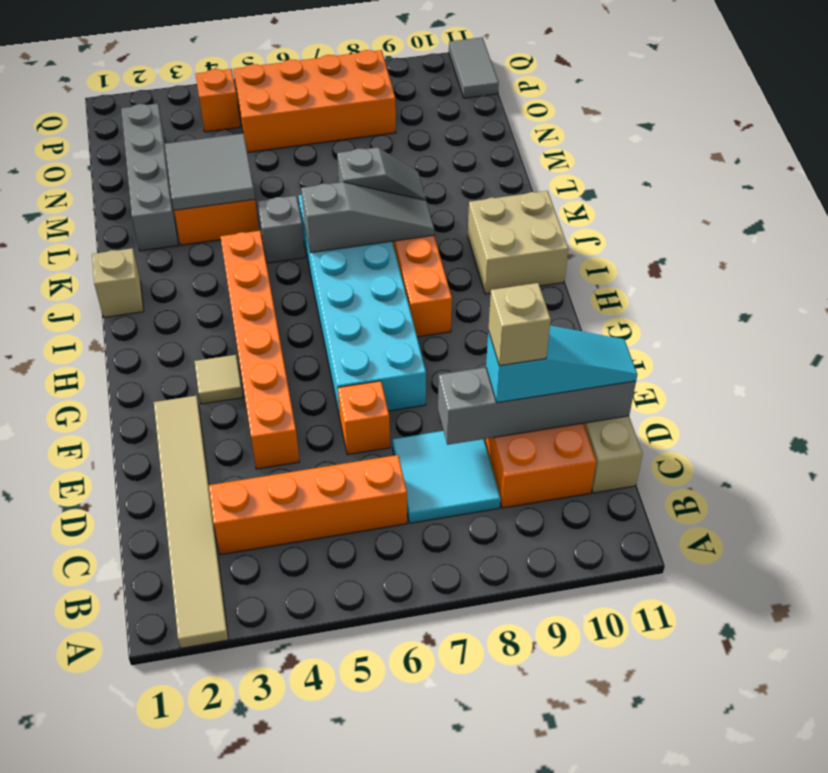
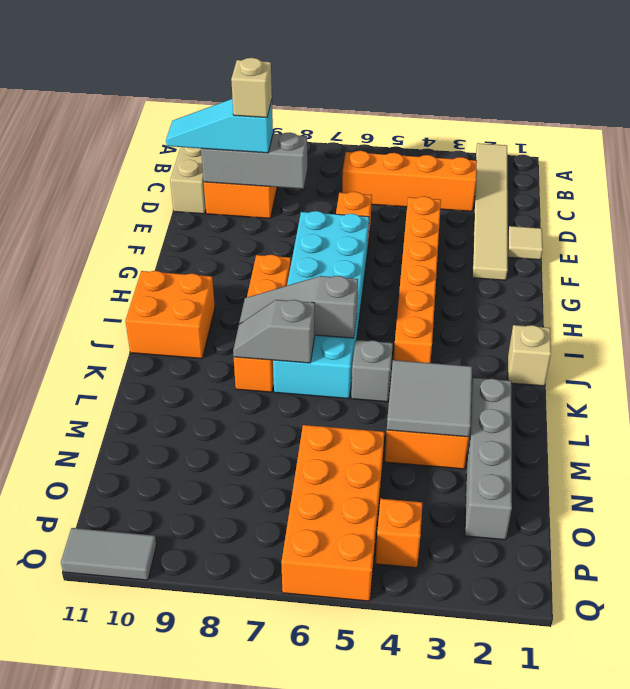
cyan 2x2 tile [392,431,501,523] -> none
grey 1x4 brick [438,367,636,445] -> grey 1x3 brick [201,132,307,189]
tan 1x1 tile [195,355,243,404] -> tan 1x1 tile moved to [508,226,543,260]
tan 2x2 brick [468,191,568,294] -> orange 2x2 brick [125,271,215,359]
orange 2x4 brick [234,50,396,152] -> orange 2x4 brick turned to [281,425,384,601]
grey 1x2 tile [449,37,499,98] -> grey 1x2 tile turned to [61,528,157,580]

